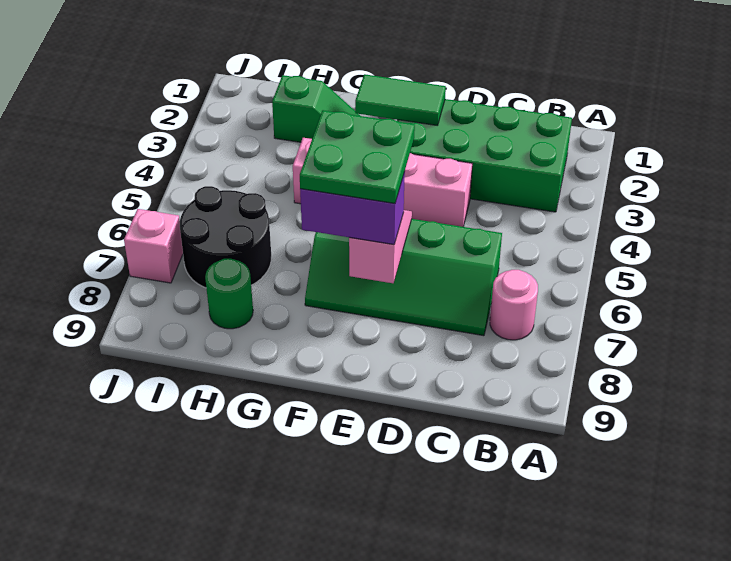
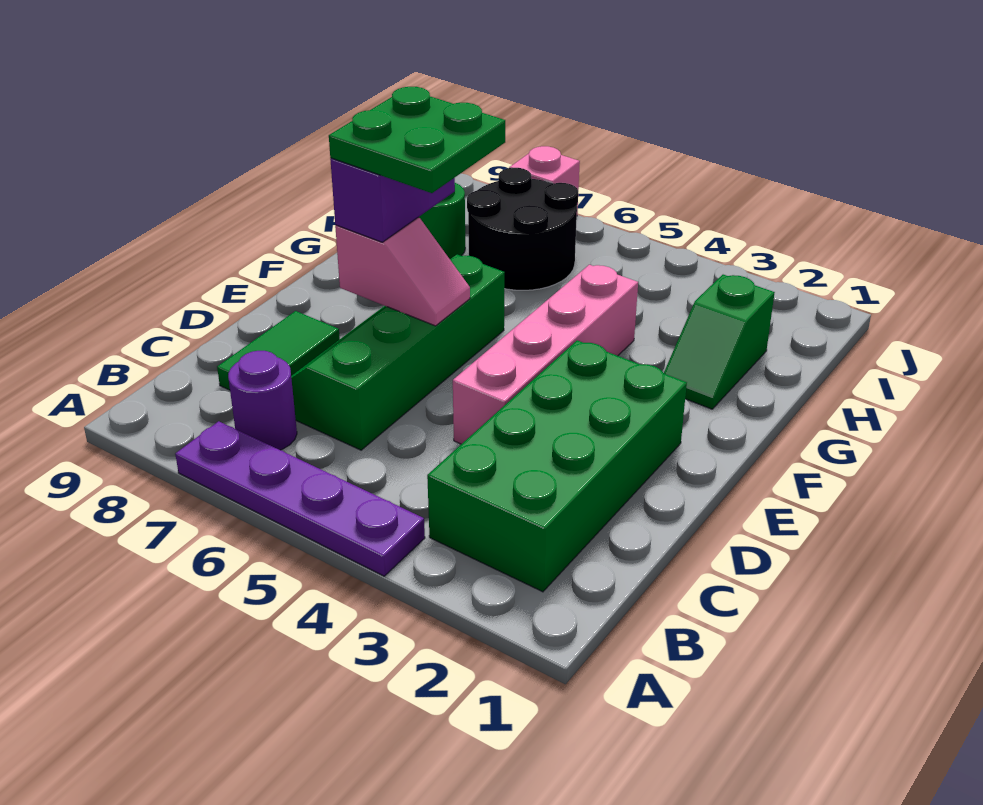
none -> purple 1x4 plate [175,421,425,576]
pink 1x1 round brick [490,270,538,340] -> purple 1x1 round brick [228,351,297,450]
green 1x2 tile [355,74,446,125] -> green 1x2 tile moved to [217,311,340,390]

